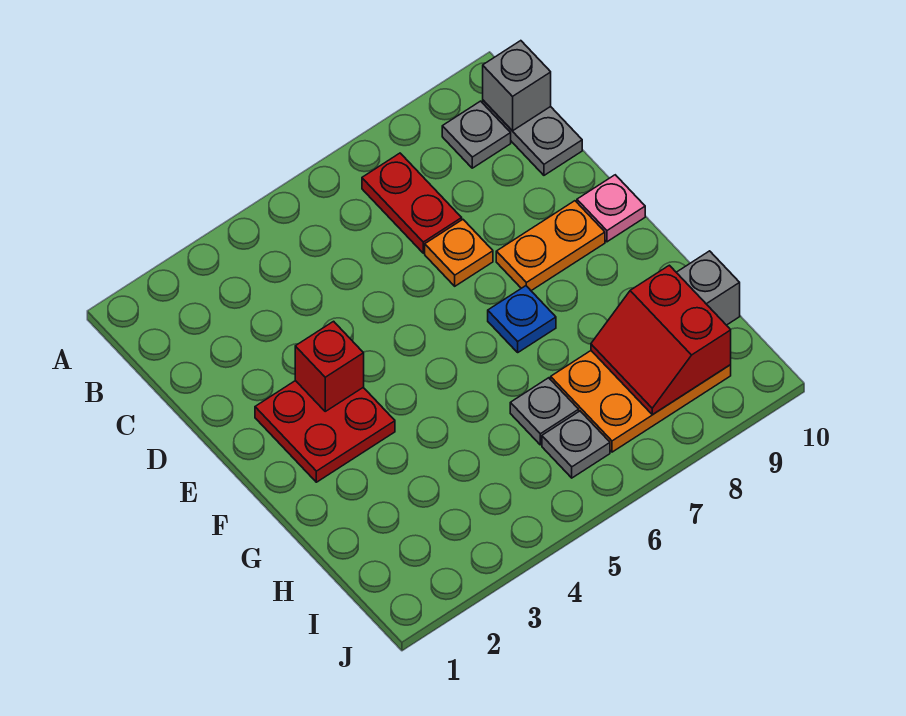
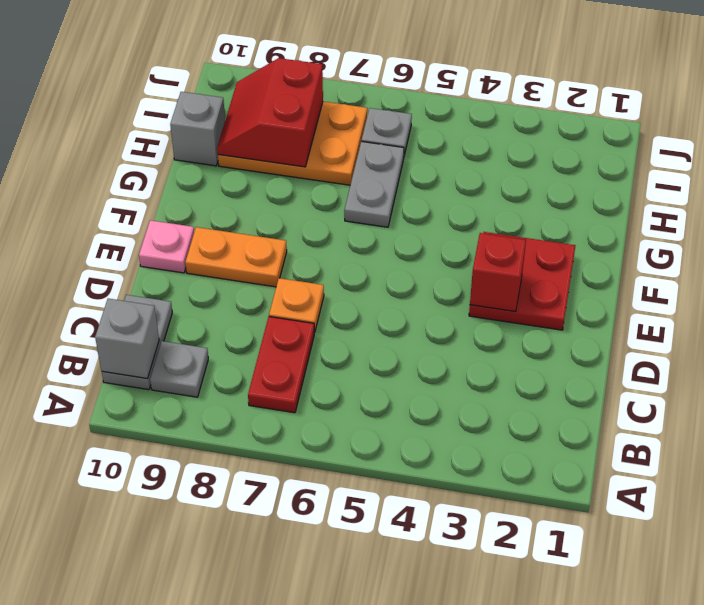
blue 1x1 plate [488,286,556,352] -> none
grey 1x1 plate [510,378,579,445] -> grey 1x2 plate [344,141,404,227]
red 2x2 slope [591,265,731,415] -> red 2x2 slope turned to [217,58,323,167]

